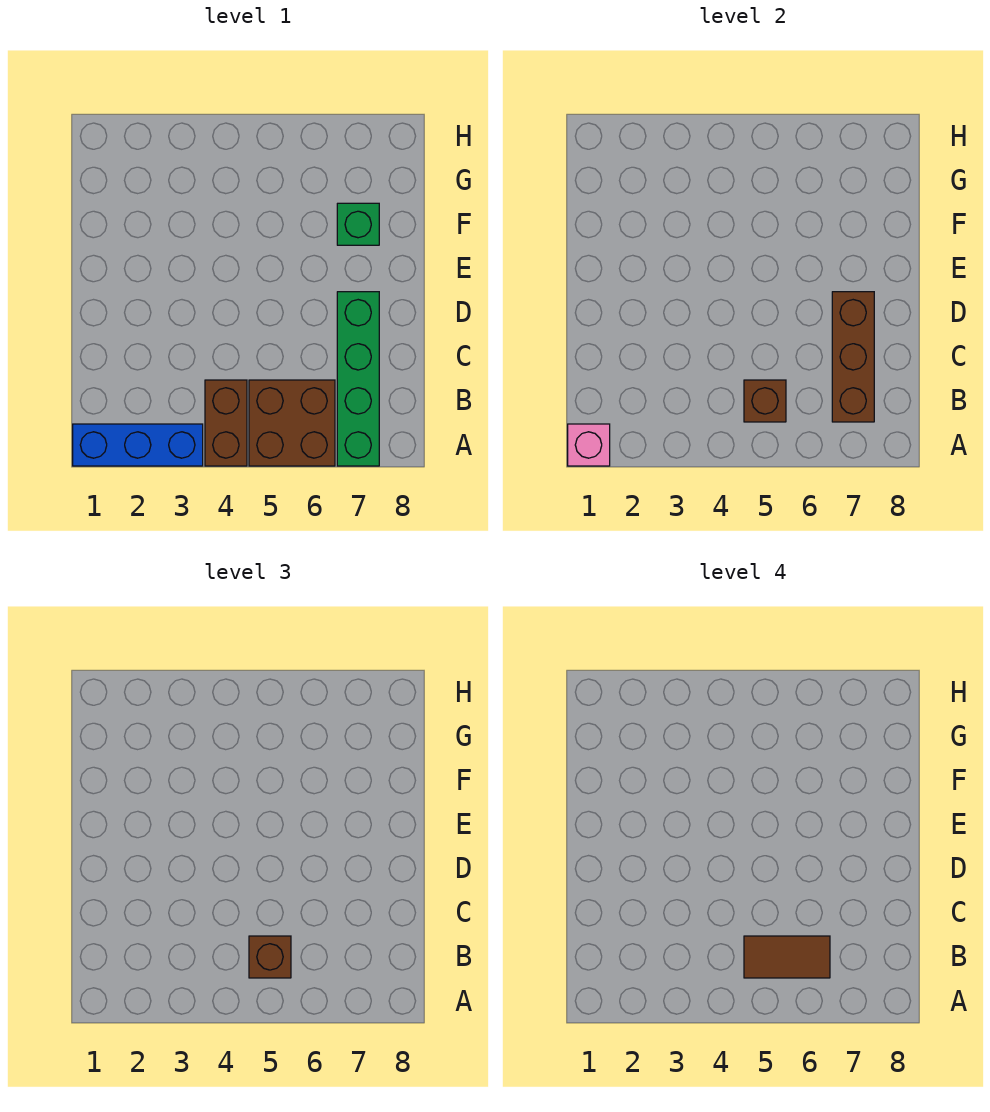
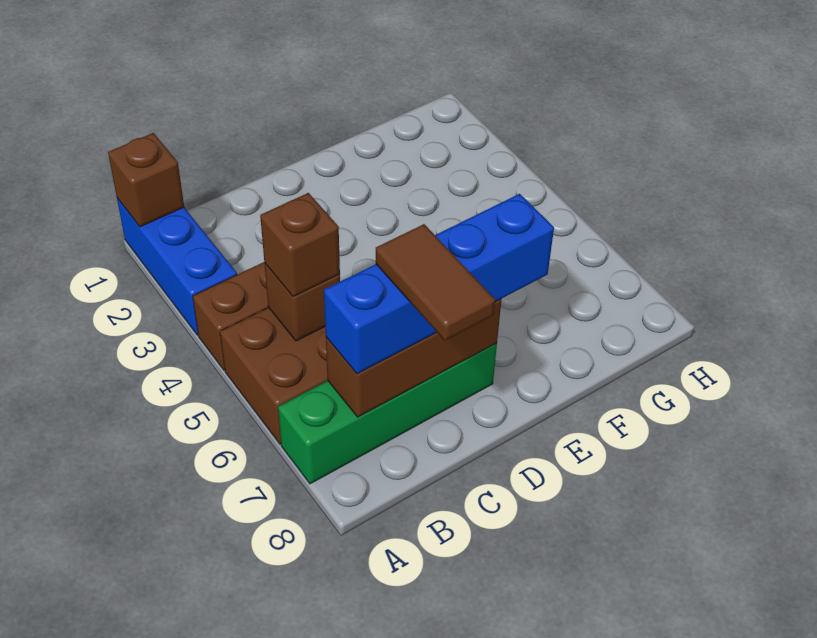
pink 1x1 brick [568,424,610,466] -> brown 1x1 brick [108,133,184,227]
brown 1x2 tile [744,936,830,978] -> brown 1x2 tile moved to [376,224,495,341]
none -> blue 1x4 brick [324,194,554,374]
green 1x1 brick [337,203,379,245] -> none

